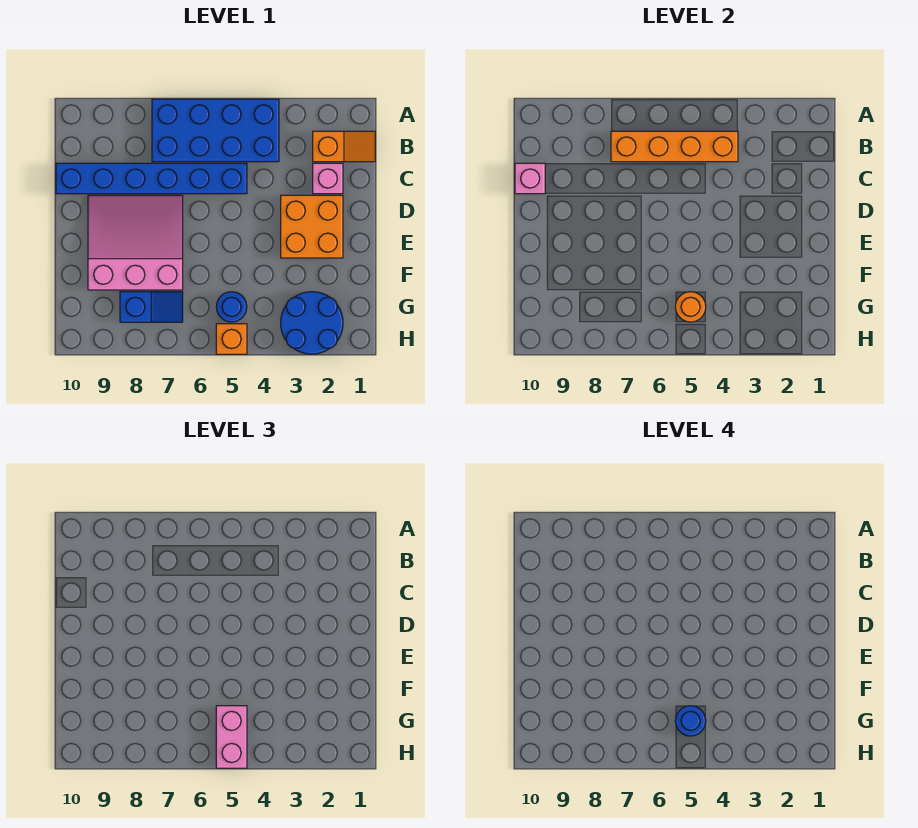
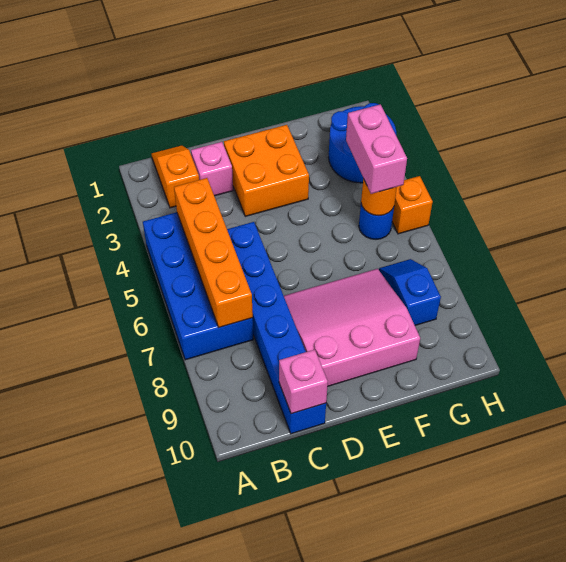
pink 3x3 slope [88,195,183,290] -> pink 3x3 slope turned to [284,269,420,387]
pink 1x2 brick [216,706,247,768] -> pink 1x2 brick turned to [346,104,407,194]
blue 1x1 round brick [675,706,706,736] -> none

